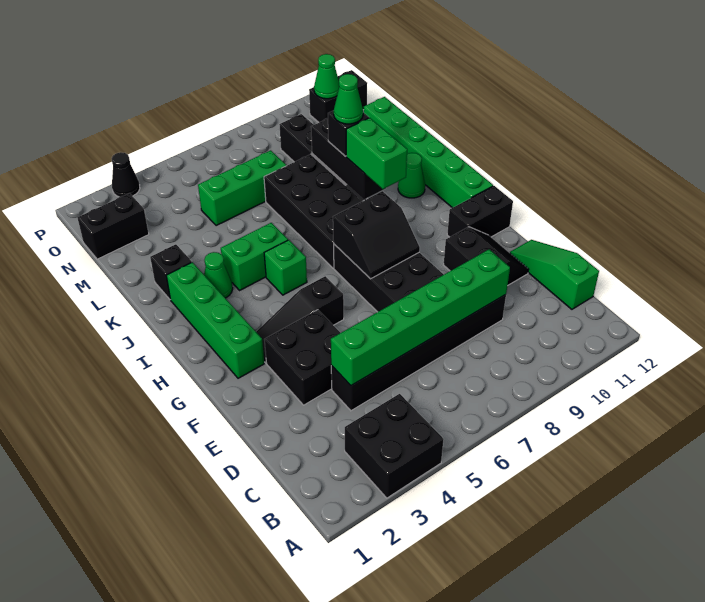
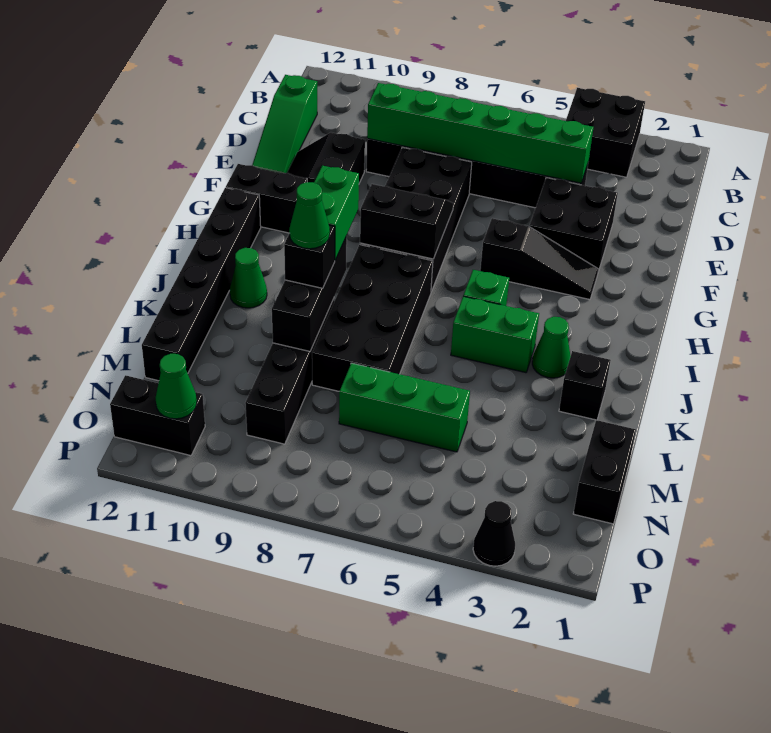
green 1x4 brick [166,262,264,378] -> none
green 1x6 brick [364,97,493,208] -> black 1x6 brick [142,188,261,381]
black 1x2 brick [77,193,149,259] -> black 1x2 brick turned to [573,420,636,524]

